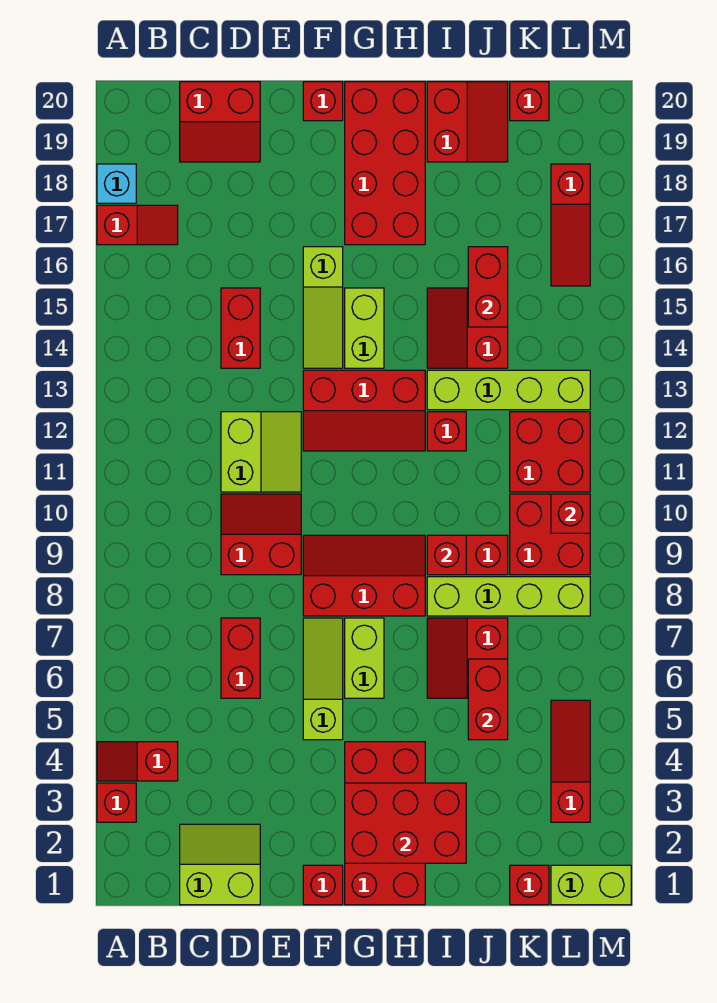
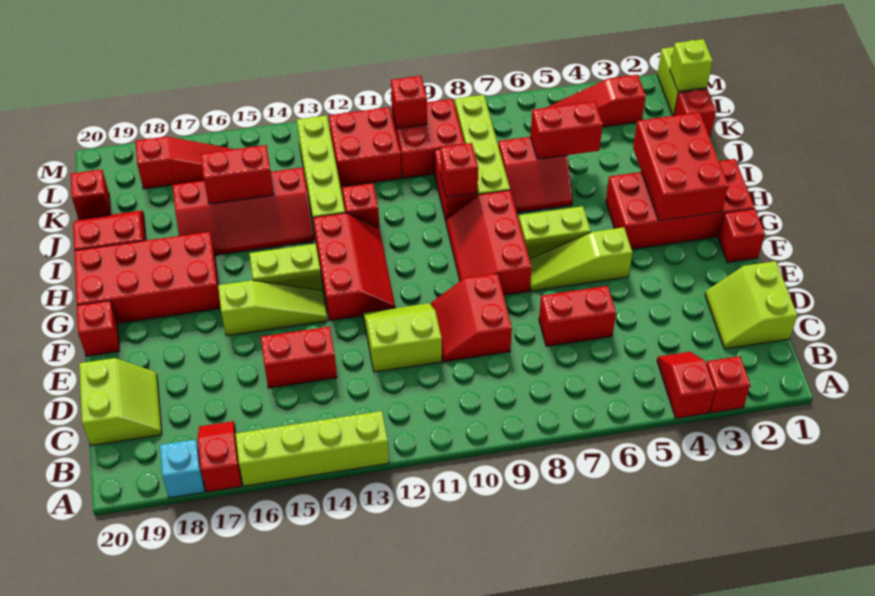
red 1x2 slope [97,742,178,781] -> red 1x2 slope turned to [657,352,715,418]
none -> lime 1x4 brick [235,411,389,486]
red 2x2 slope [180,82,260,162] -> lime 2x2 slope [79,358,162,446]
red 2x2 slope [427,288,508,368] -> red 2x4 slope [173,167,314,255]
none -> lime 1x1 brick [670,39,713,91]

